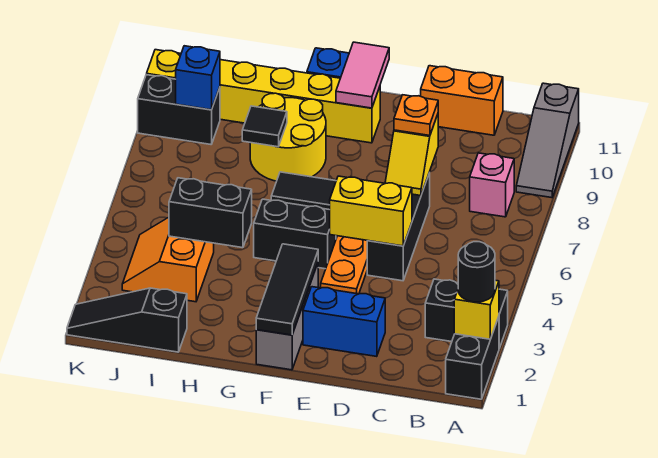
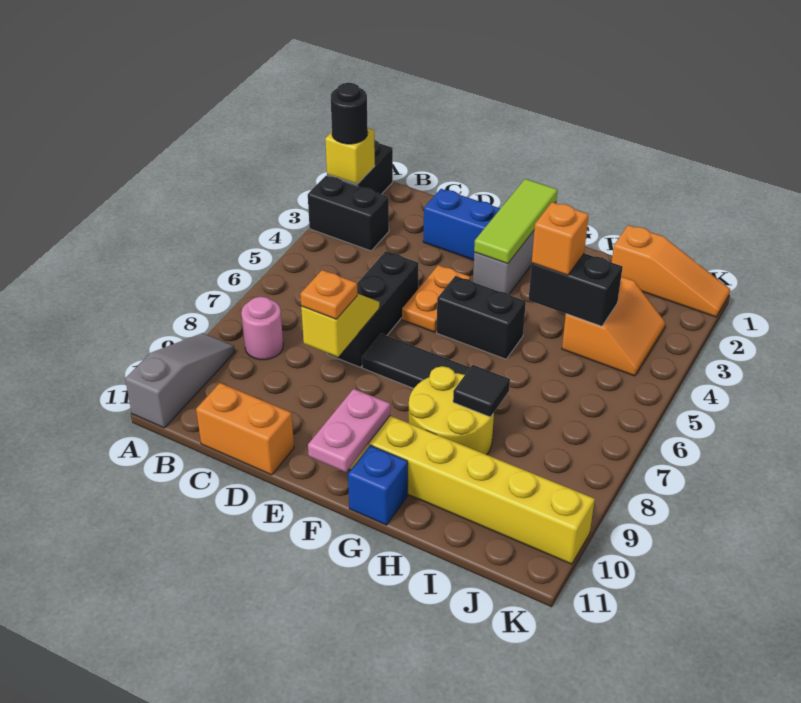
pink 1x1 brick [470,153,514,217] -> pink 1x1 round brick [241,297,283,360]
yellow 1x2 brick [330,176,412,246] -> none
black 1x3 tile [256,244,318,335] -> lime 1x3 tile [474,179,558,264]
pink 1x2 tile [336,42,389,108] -> pink 1x2 plate [308,389,390,472]
none -> orange 1x1 brick [532,202,589,275]
black 1x3 slope [67,288,187,352] -> orange 1x3 slope [612,225,730,317]
black 1x2 brick [138,75,220,144] -> none
blue 1x1 brick [176,46,220,110] -> none

